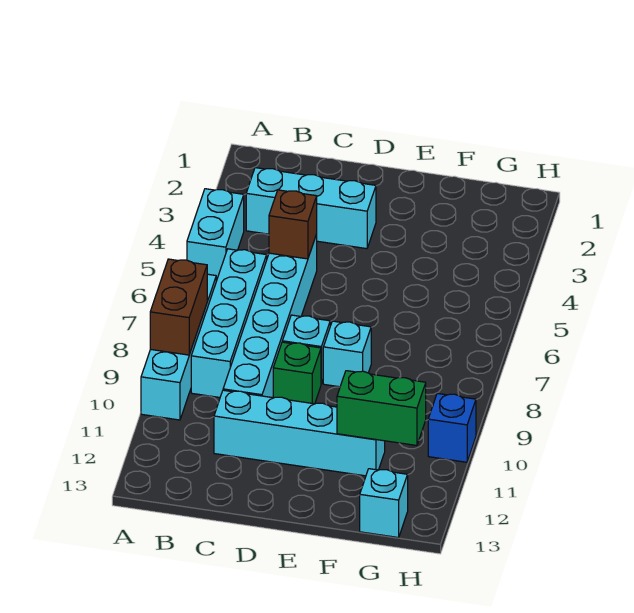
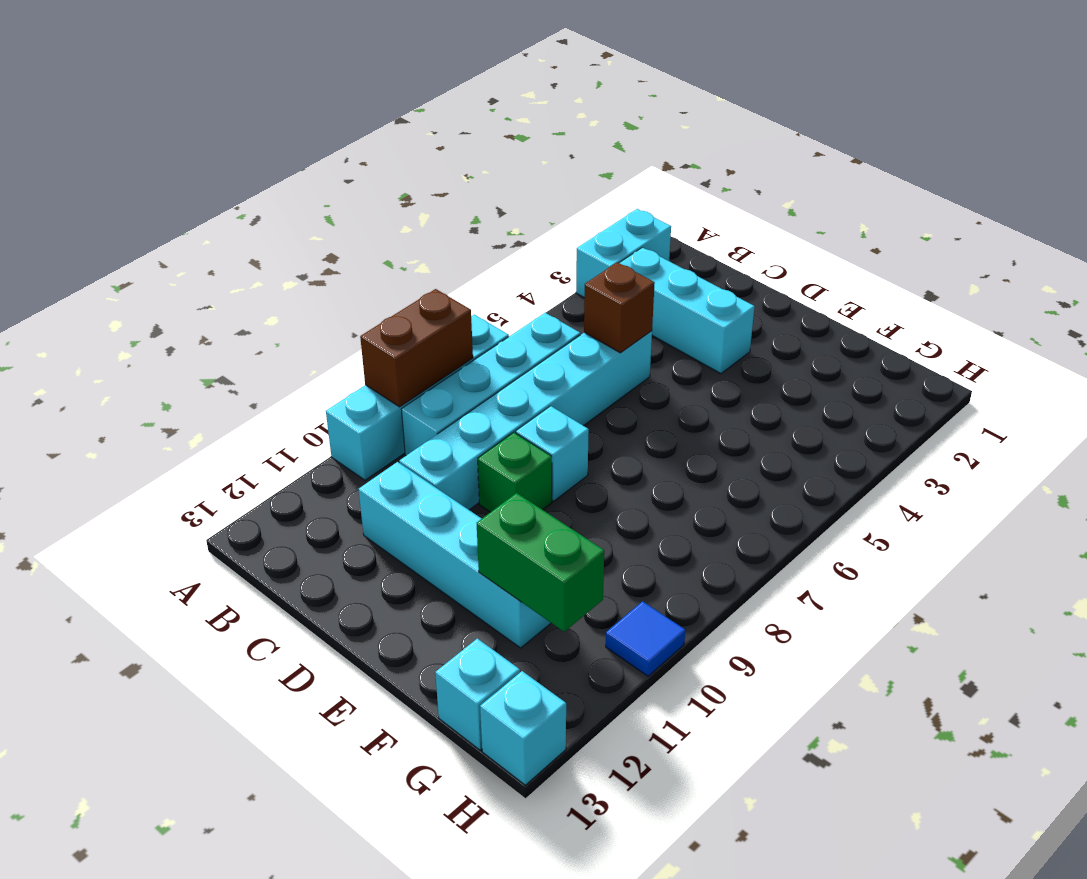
cyan 1x2 brick [187,189,244,281] -> cyan 1x2 brick moved to [576,209,671,297]
cyan 1x1 brick [323,321,371,387] -> cyan 1x1 brick moved to [480,671,566,785]
blue 1x1 brick [428,393,476,462] -> blue 1x1 tile [606,601,685,676]

